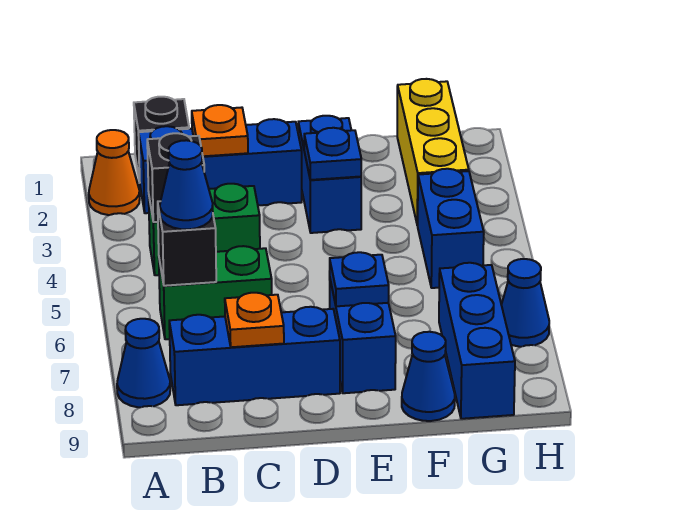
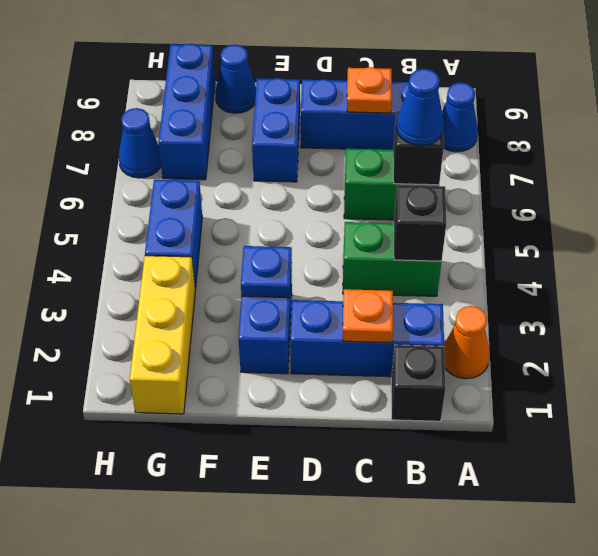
blue 1x1 plate [330,252,389,306] -> none

